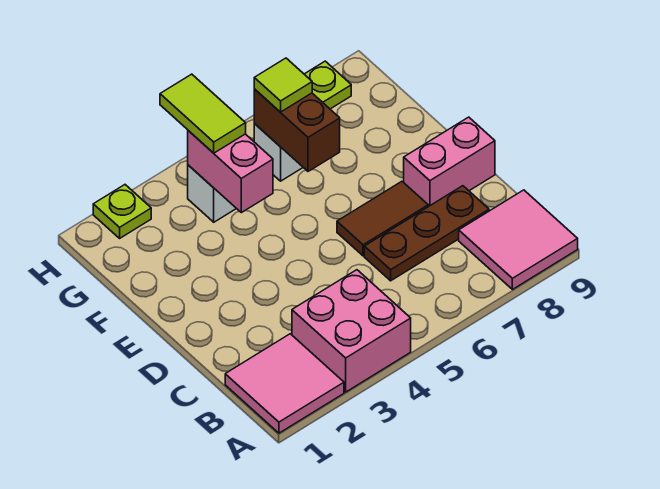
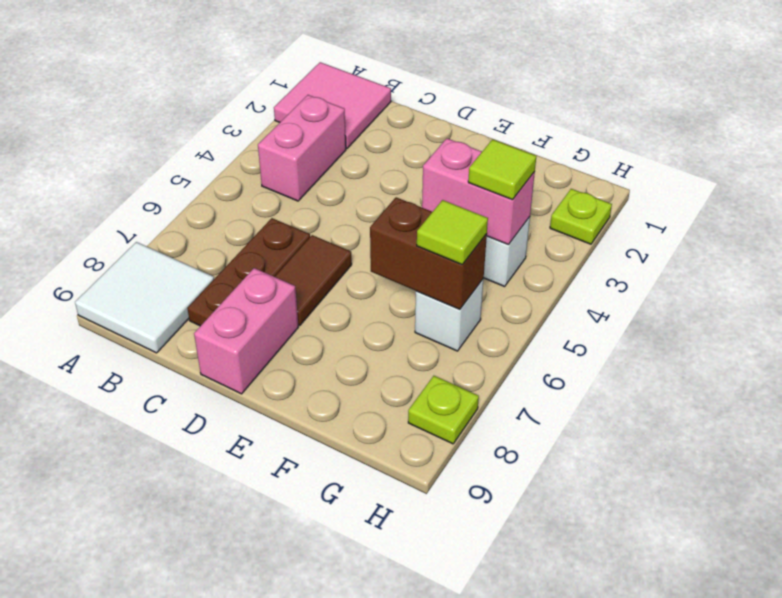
pink 2x2 brick [292,270,411,392] -> pink 1x2 brick [258,95,346,201]
pink 2x2 tile [459,190,578,289] -> white 2x2 tile [75,242,214,353]
lime 1x2 tile [160,74,246,153] -> lime 1x1 tile [468,139,536,200]

